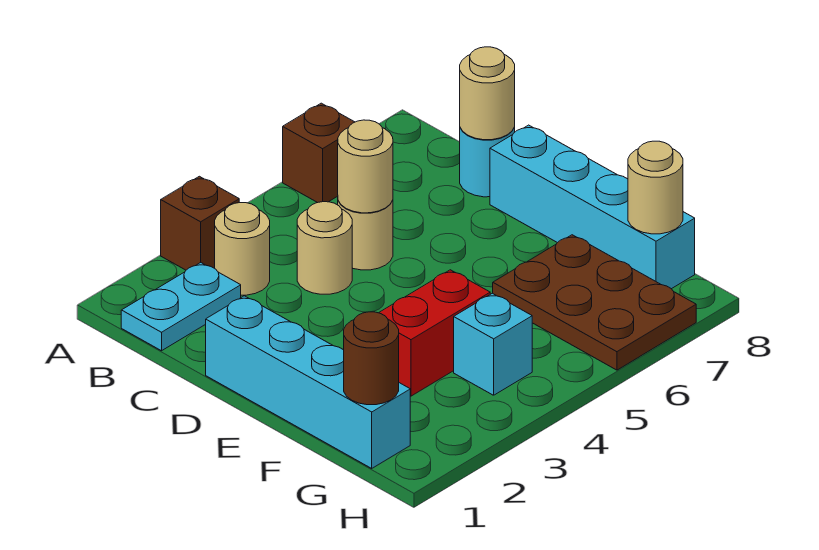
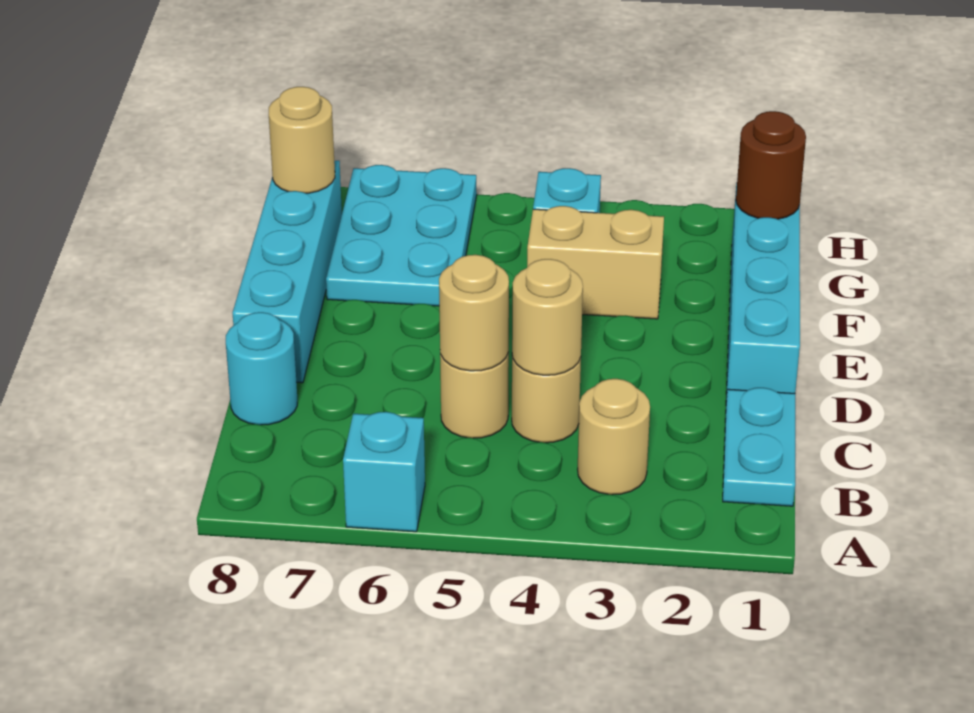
brown 1x1 brick [161,176,239,270] -> none
brown 1x1 brick [283,103,354,203] -> cyan 1x1 brick [343,412,425,532]
cyan 1x2 plate [121,263,241,351] -> cyan 1x2 plate turned to [723,388,795,506]
tan 1x1 round brick [460,47,515,140] -> tan 1x1 round brick moved to [512,259,583,375]
red 1x2 brick [379,270,490,396] -> tan 1x2 brick [527,206,664,319]
brown 2x3 plate [493,235,696,370] -> cyan 2x3 plate [326,165,477,306]

